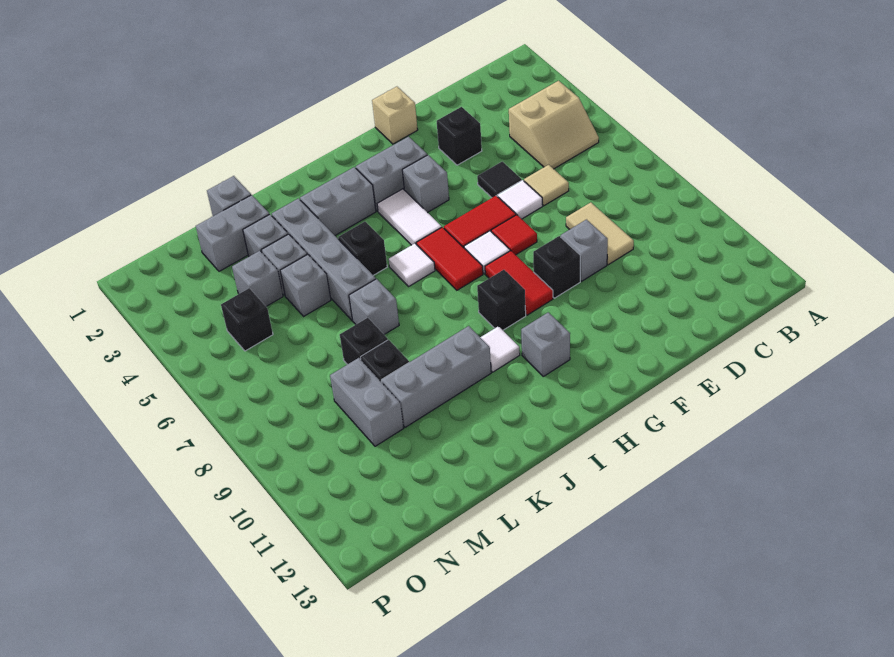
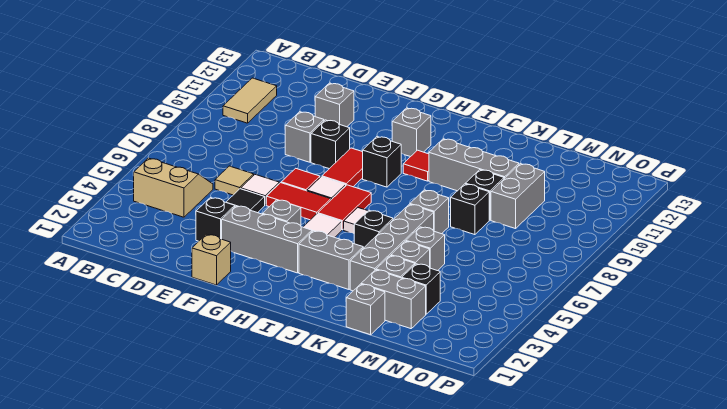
tan 1x2 tile [566,202,634,265] -> tan 1x2 tile moved to [223,78,277,123]
grey 1x2 brick [356,137,427,211] -> grey 1x3 brick [222,206,312,273]
white 1x1 tile [480,326,520,372] -> red 1x1 tile [403,150,429,181]
grey 1x1 brick [232,251,283,306] -> grey 1x1 brick moved to [315,83,354,127]
black 1x1 brick [221,288,273,351] -> black 1x1 brick moved to [402,264,440,314]

